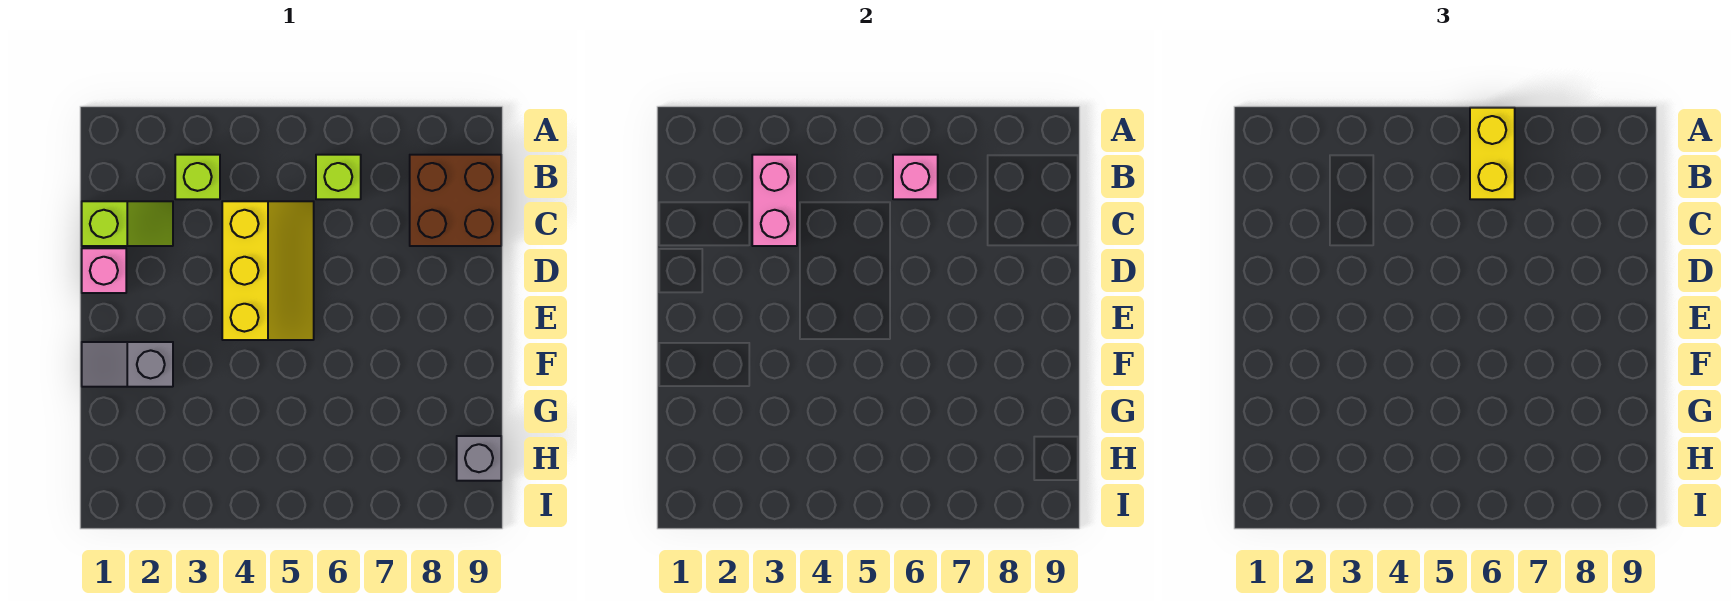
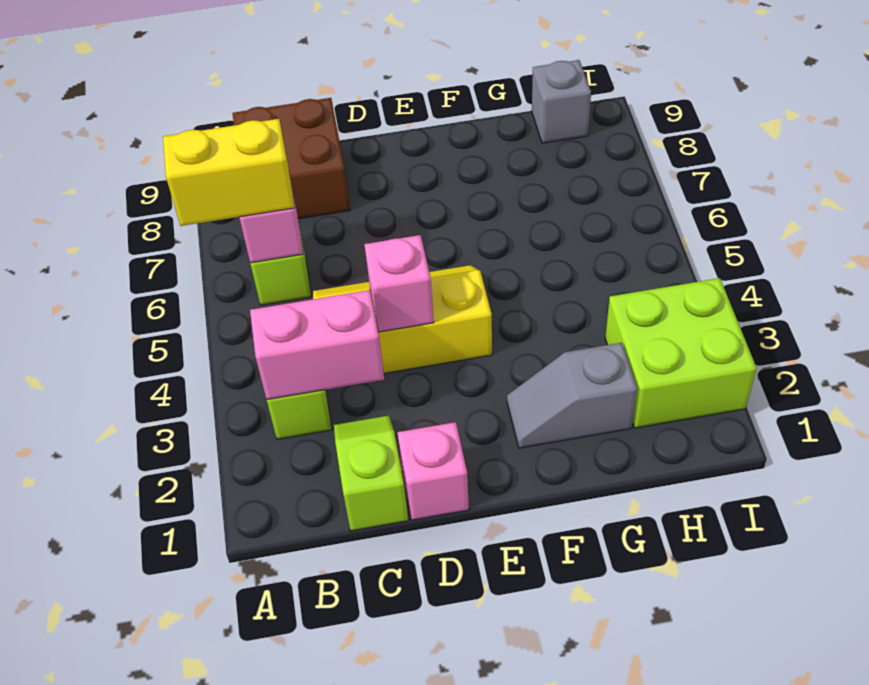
none -> pink 1x1 brick [364,235,434,332]
grey 1x2 slope [82,342,173,387] -> grey 1x2 slope turned to [507,343,637,448]
none -> lime 2x2 brick [605,278,757,428]

